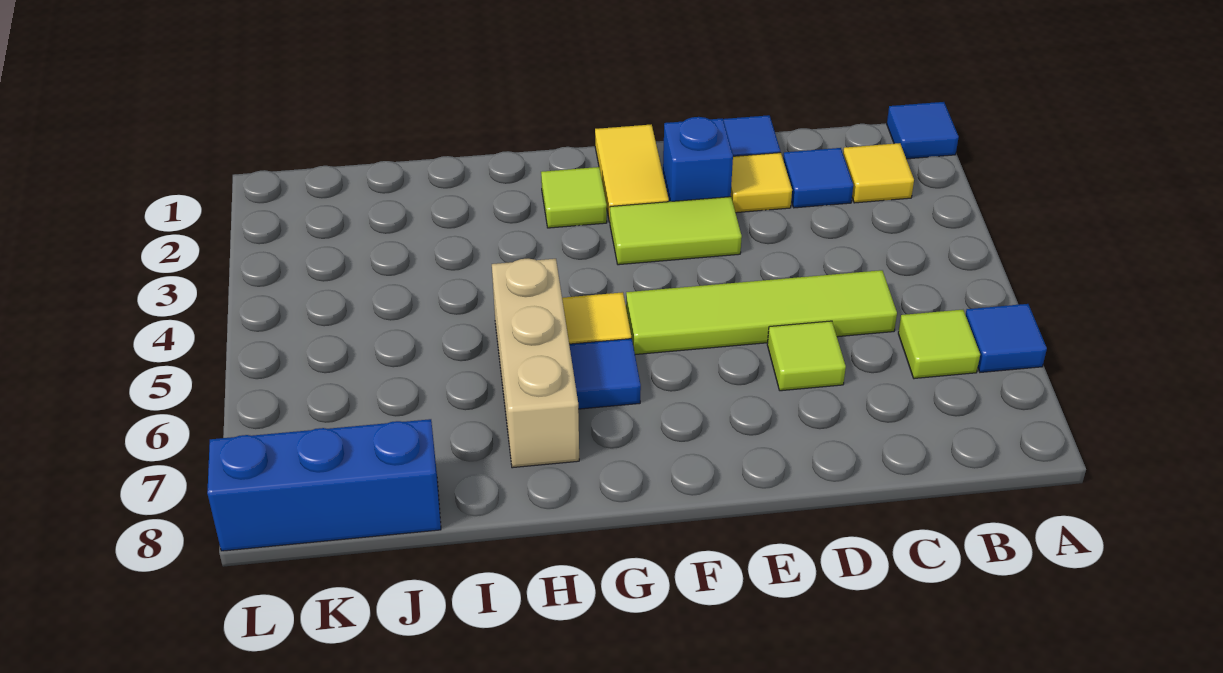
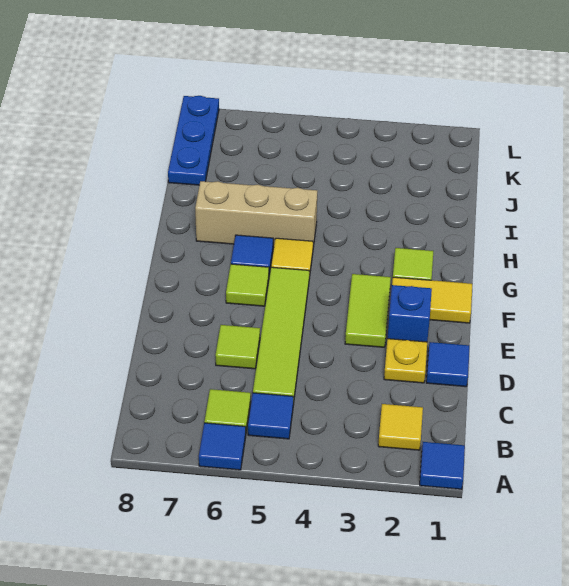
blue 1x1 tile [783,148,853,208] -> blue 1x1 tile moved to [248,393,293,439]
yellow 1x1 tile [731,153,792,213] -> yellow 1x1 plate [384,339,427,383]
none -> lime 1x1 tile [226,264,269,306]
blue 1x3 brick [207,419,441,551] -> blue 1x3 plate [168,96,219,185]

